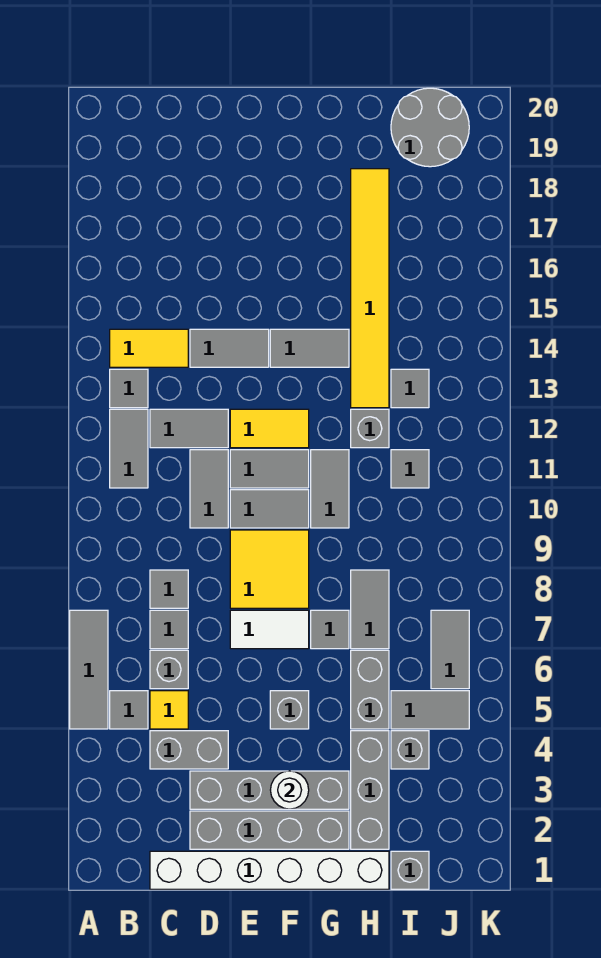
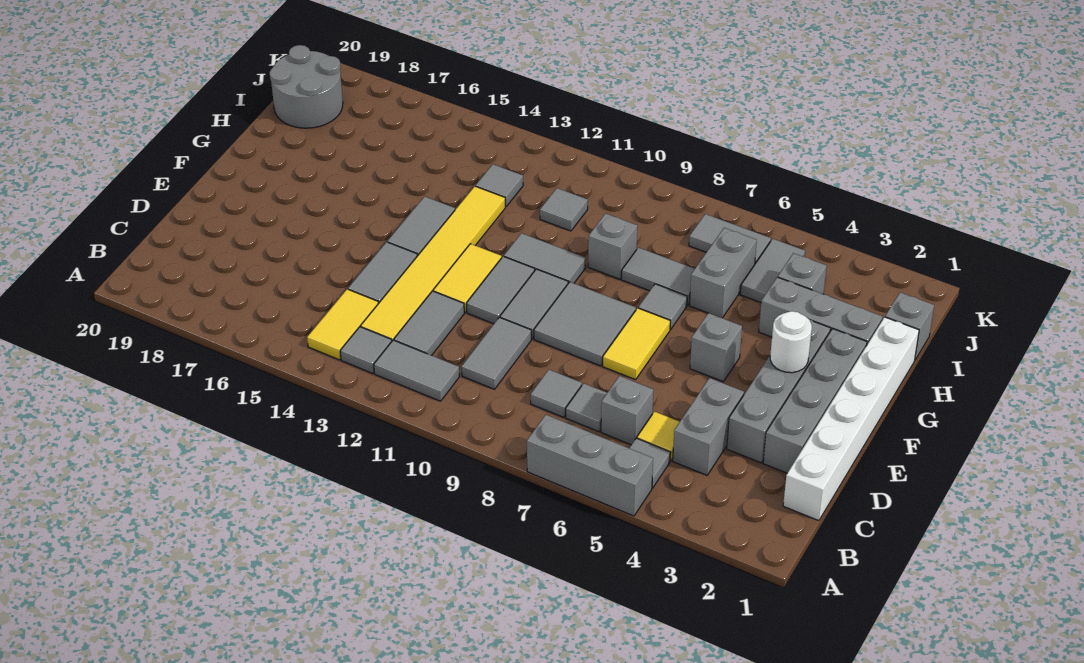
grey 1x3 tile [70,610,108,729] -> grey 1x3 brick [527,415,653,516]
grey 1x2 tile [190,450,228,528] -> grey 1x2 tile turned to [462,317,531,389]
white 1x2 tile [230,610,309,649] -> yellow 1x2 tile [603,308,670,380]
yellow 2x2 tile [230,530,309,608] -> grey 2x2 tile [534,282,636,366]
grey 1x2 brick [351,650,389,729] -> grey 1x2 brick turned to [689,228,757,318]
grey 1x1 brick [351,409,389,448] -> grey 1x1 brick moved to [588,213,637,279]
yellow 1x6 tile [351,169,389,408] -> yellow 1x6 tile turned to [361,186,505,341]

